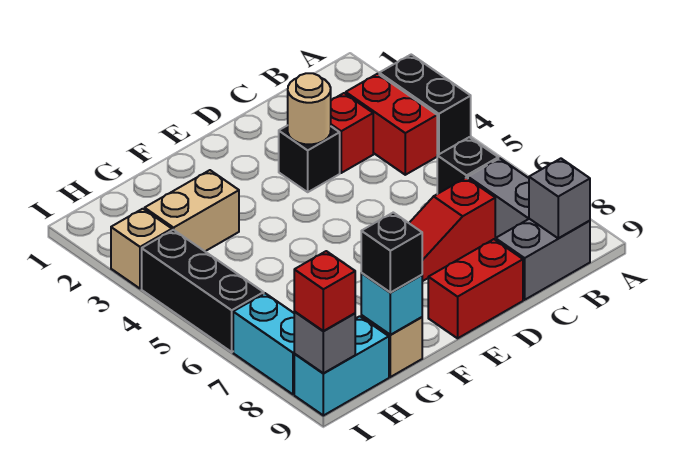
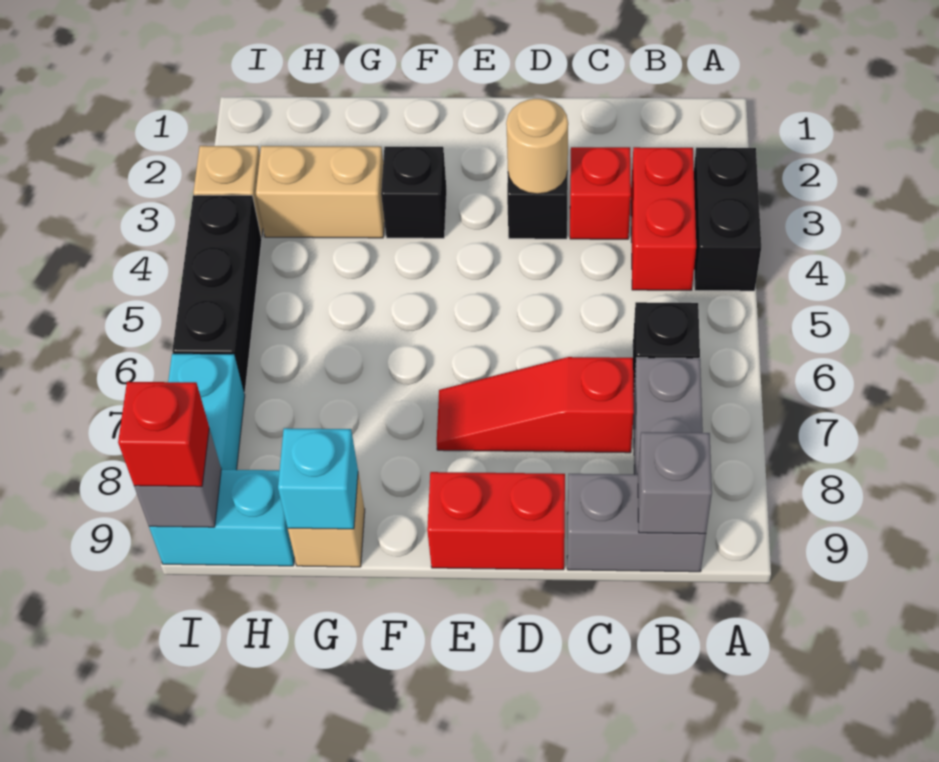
black 1x1 brick [361,213,422,293] -> black 1x1 brick moved to [381,147,447,238]

